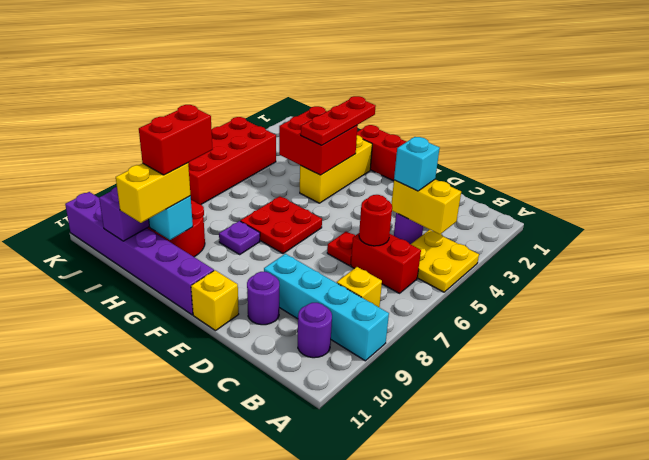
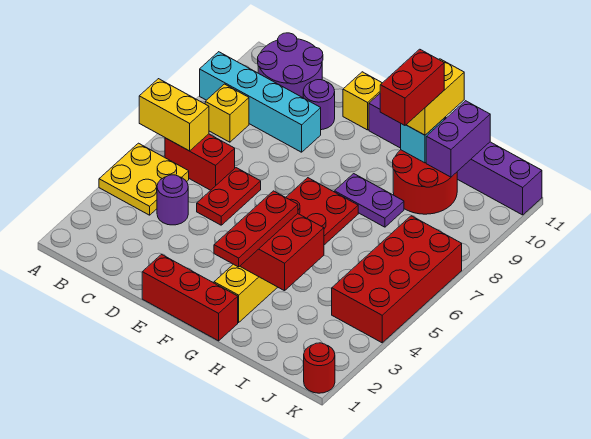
yellow 1x2 brick [392,180,461,234] -> yellow 1x2 brick moved to [139,79,209,151]
purple 1x1 round brick [298,303,332,358] -> purple 2x2 round brick [258,33,323,98]
cyan 1x1 brick [394,137,440,191] -> none
red 1x1 round brick [359,195,392,246] -> red 1x1 round brick moved to [304,343,335,393]
red 1x1 plate [327,232,355,266] -> red 1x2 plate [197,168,261,225]
purple 1x1 plate [219,221,260,254] -> purple 1x2 plate [335,174,404,227]

